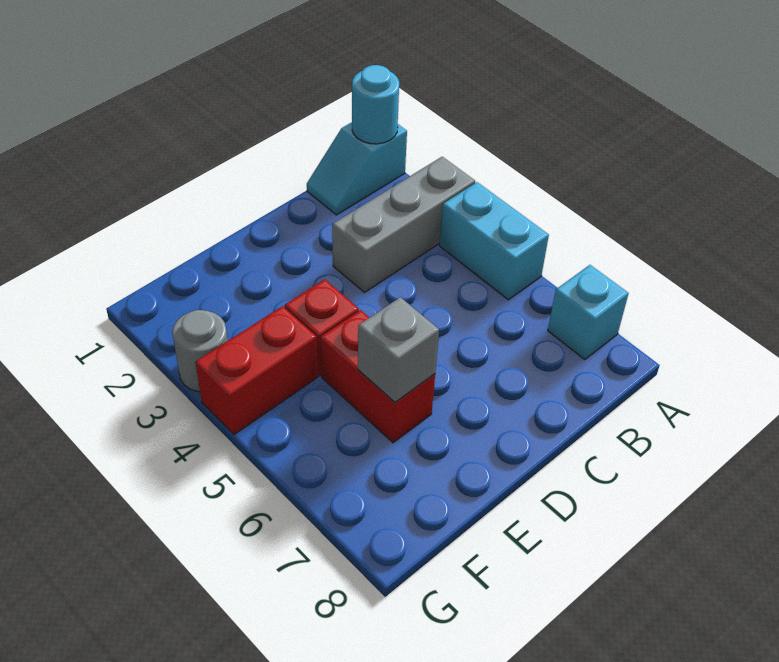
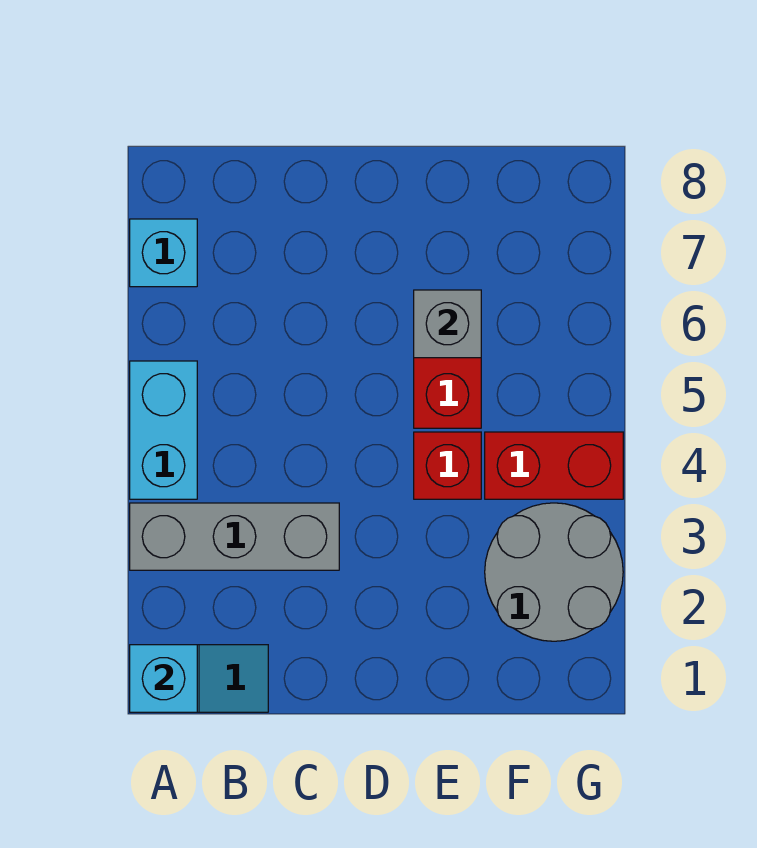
cyan 1x1 round brick [352,65,399,144] -> cyan 1x1 brick [130,645,197,712]
grey 1x1 round brick [172,310,228,392] -> grey 2x2 round brick [485,503,623,641]

